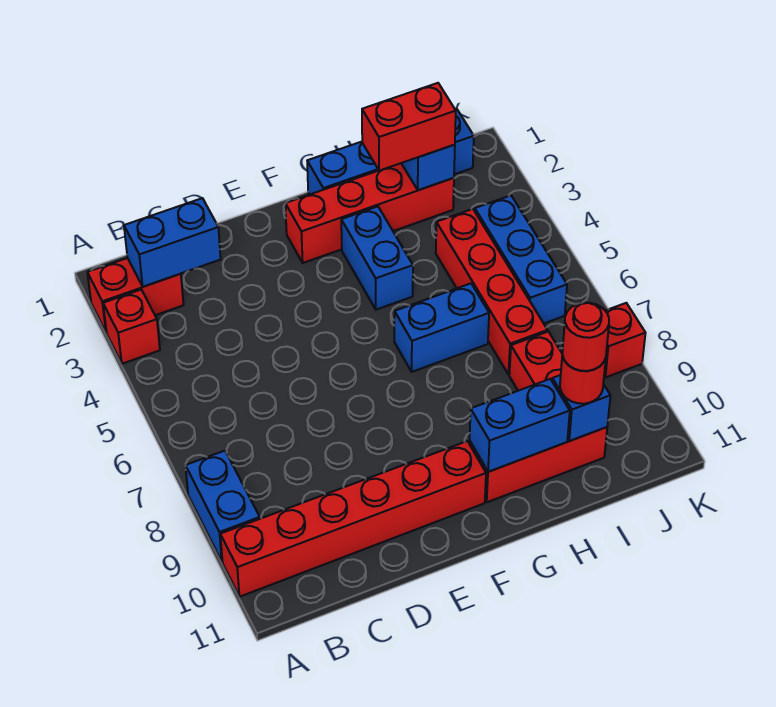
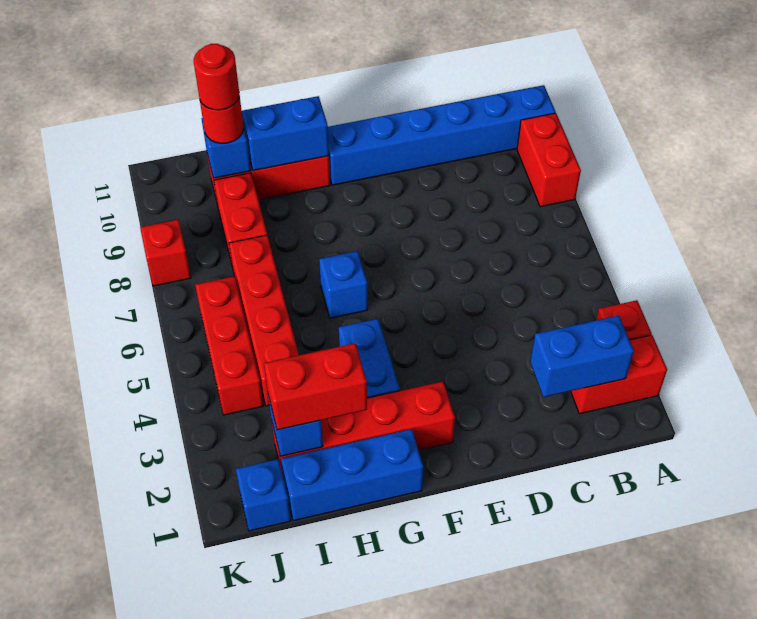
blue 1x2 brick [185,451,260,562] -> red 1x2 brick [517,113,581,207]
red 1x6 brick [220,441,486,597] -> blue 1x6 brick [328,85,555,185]
blue 1x2 brick [394,284,489,372] -> blue 1x1 brick [319,251,368,318]
blue 1x3 brick [475,196,567,323] -> red 1x3 brick [195,276,263,415]

